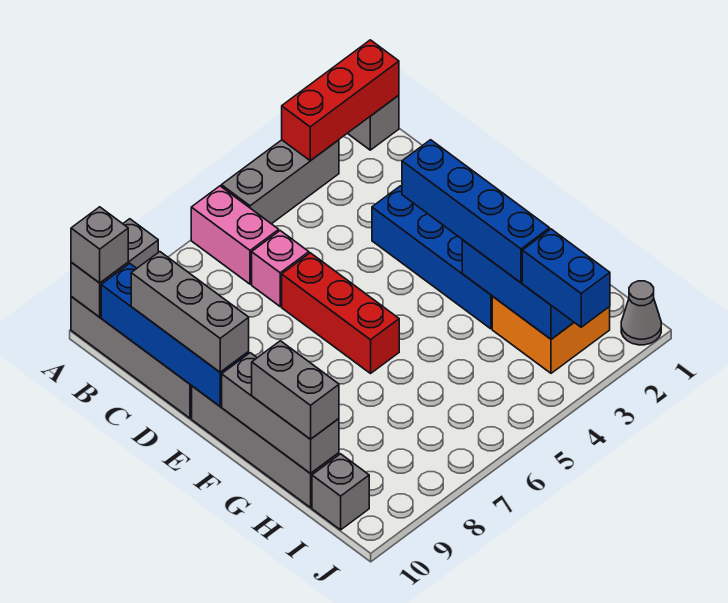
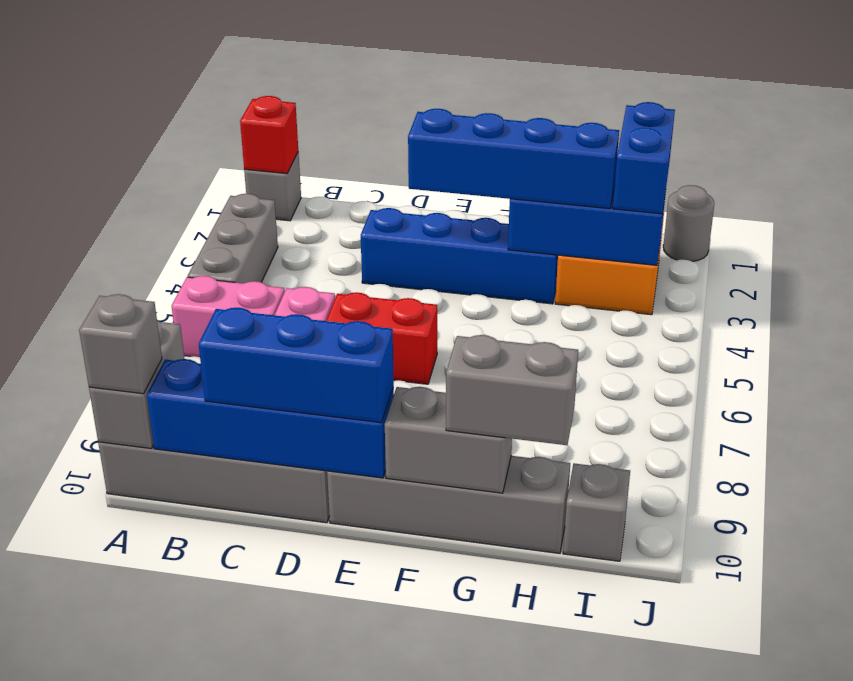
red 1x3 brick [282,40,399,161] -> red 1x1 brick [240,96,298,174]
grey 1x3 brick [131,252,249,372] -> blue 1x3 brick [199,308,394,423]
red 1x3 brick [282,253,399,373] -> red 1x2 brick [326,292,437,384]
grey 1x3 brick [222,353,339,474] -> grey 1x2 brick [385,387,512,493]
blue 1x2 brick [522,229,610,327] -> blue 1x2 brick turned to [613,102,675,214]
grey 1x1 cone [621,281,661,345] -> grey 1x1 round brick [663,185,714,262]

